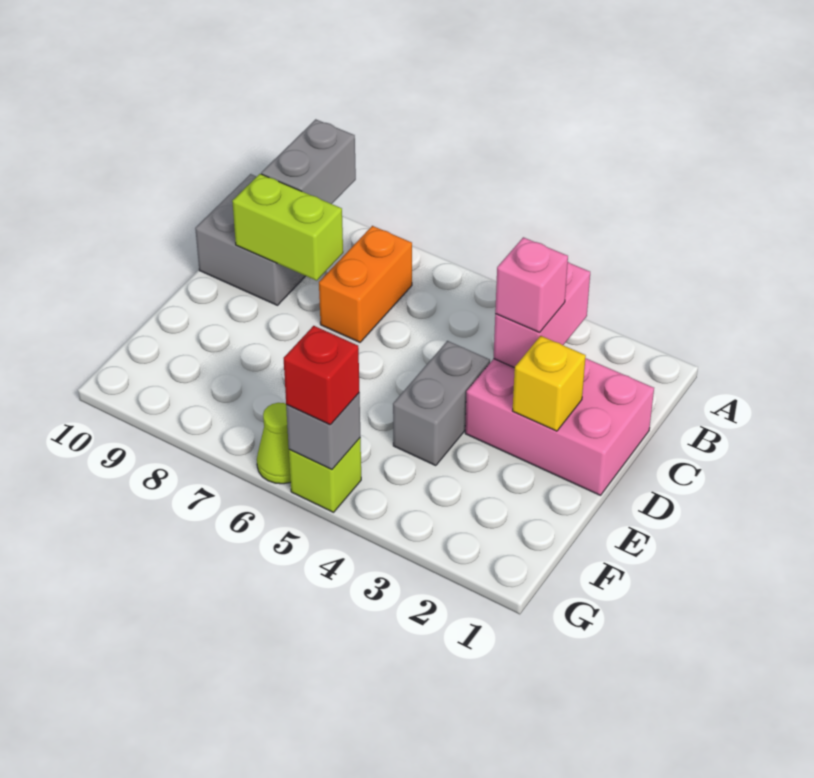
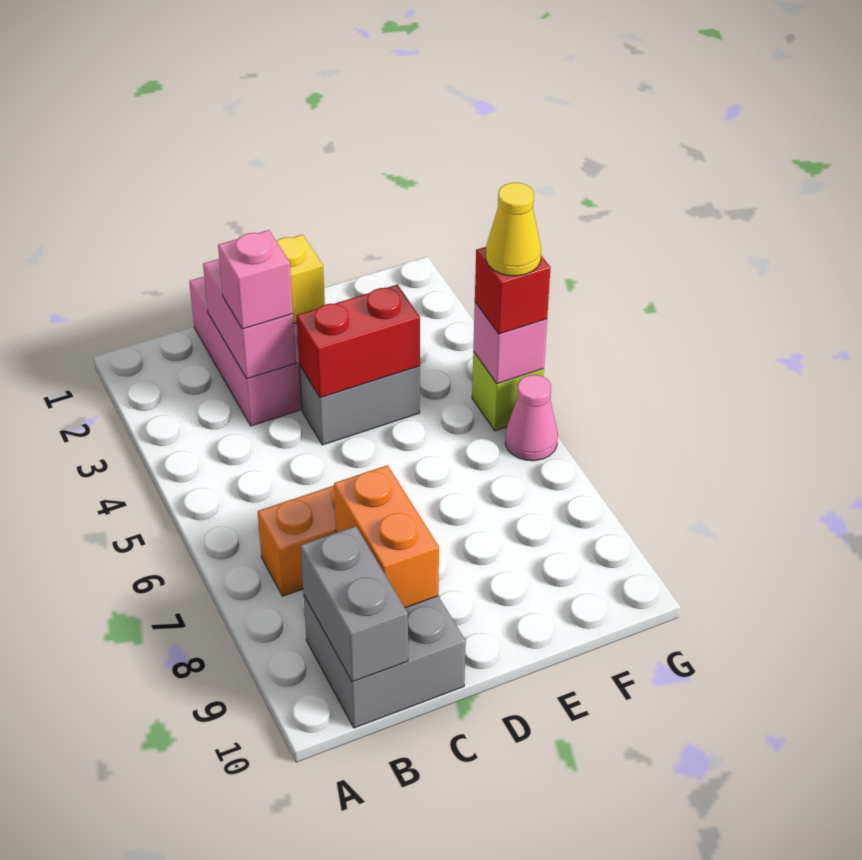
grey 1x2 brick [261,119,356,204] -> grey 1x2 brick turned to [300,526,408,682]
pink 1x2 brick [494,262,590,368] -> pink 1x2 brick turned to [203,259,296,378]
lime 1x2 brick [232,174,343,280] -> orange 1x2 brick [334,465,439,608]
none -> red 1x2 brick [297,285,420,398]
grey 1x1 brick [286,393,360,469] -> pink 1x1 brick [473,302,547,384]
none -> yellow 1x1 cone [486,183,541,276]
lime 1x1 cone [257,403,291,484] -> pink 1x1 cone [505,375,558,461]

